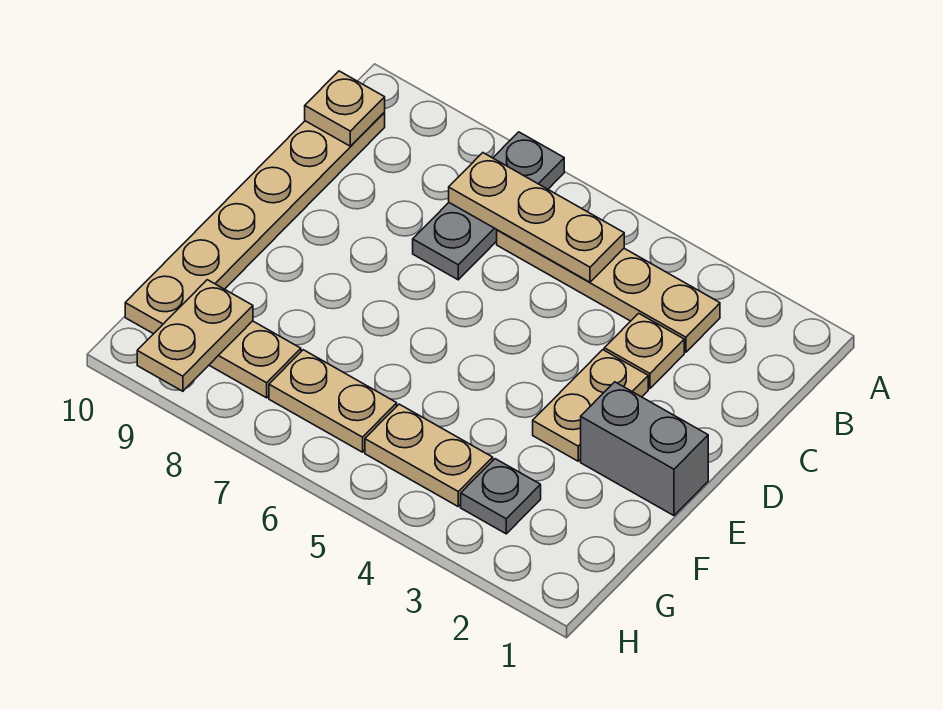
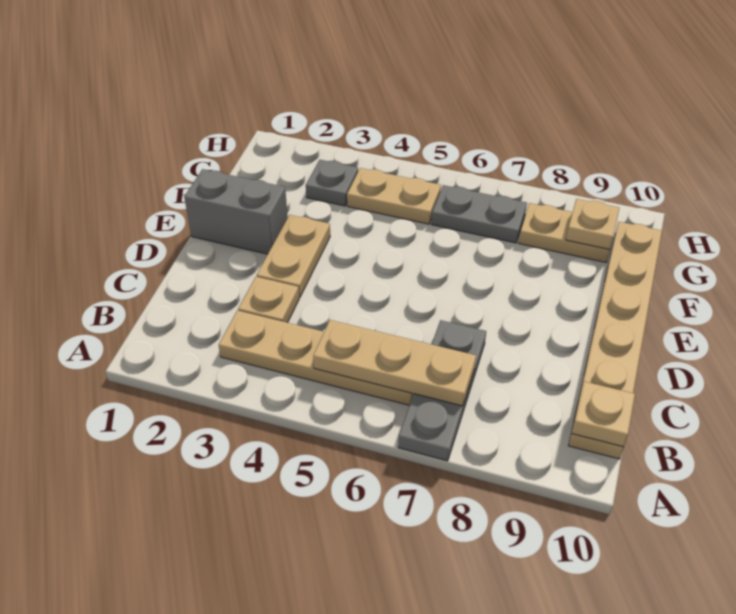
tan 1x2 plate [269,350,397,452] -> grey 1x2 plate [431,185,527,243]
tan 1x2 plate [137,280,253,391] -> tan 1x1 plate [566,199,619,249]

